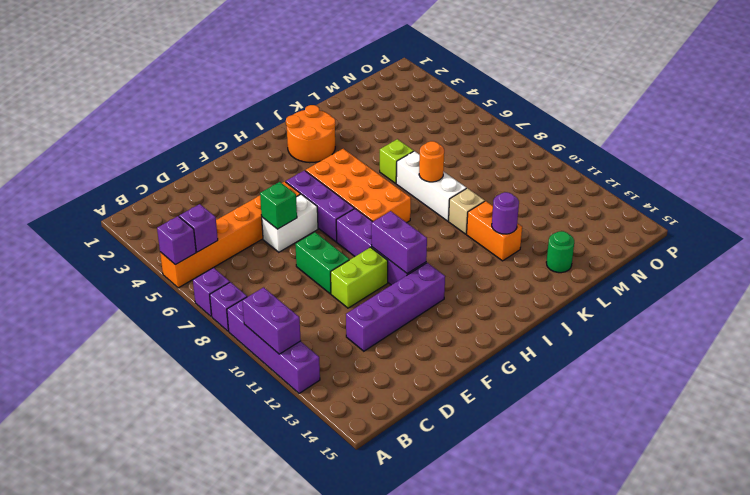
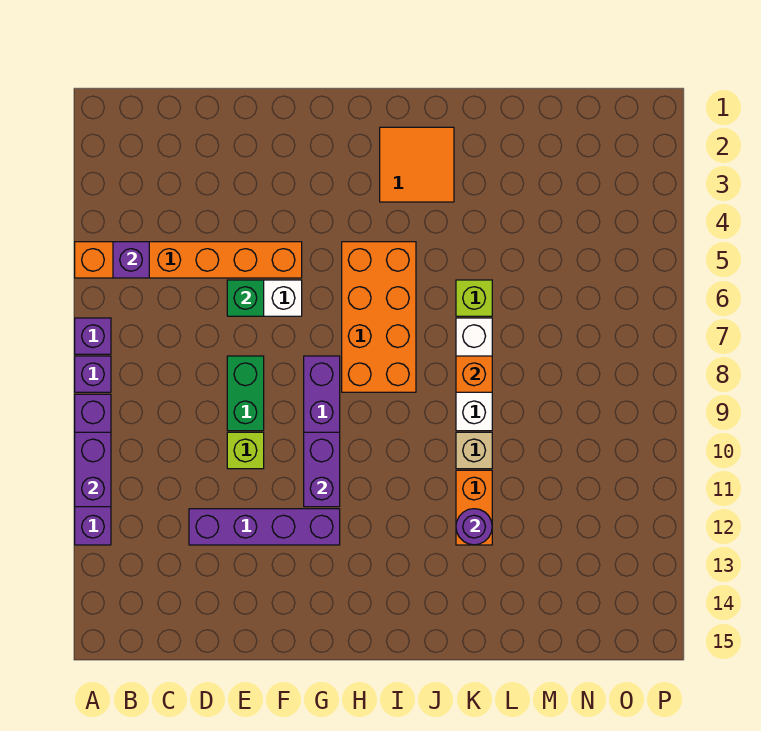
purple 1x1 brick [157,216,196,265] -> none
lime 1x2 brick [331,247,388,308] -> lime 1x1 brick [227,432,264,469]
purple 1x3 brick [286,170,354,242] -> none
orange 2x2 round brick [286,105,336,163] -> orange 2x2 tile [380,127,454,202]
orange 1x1 round brick [419,141,444,182] -> orange 1x1 brick [456,356,492,392]
green 1x1 round brick [546,231,574,273] -> none

